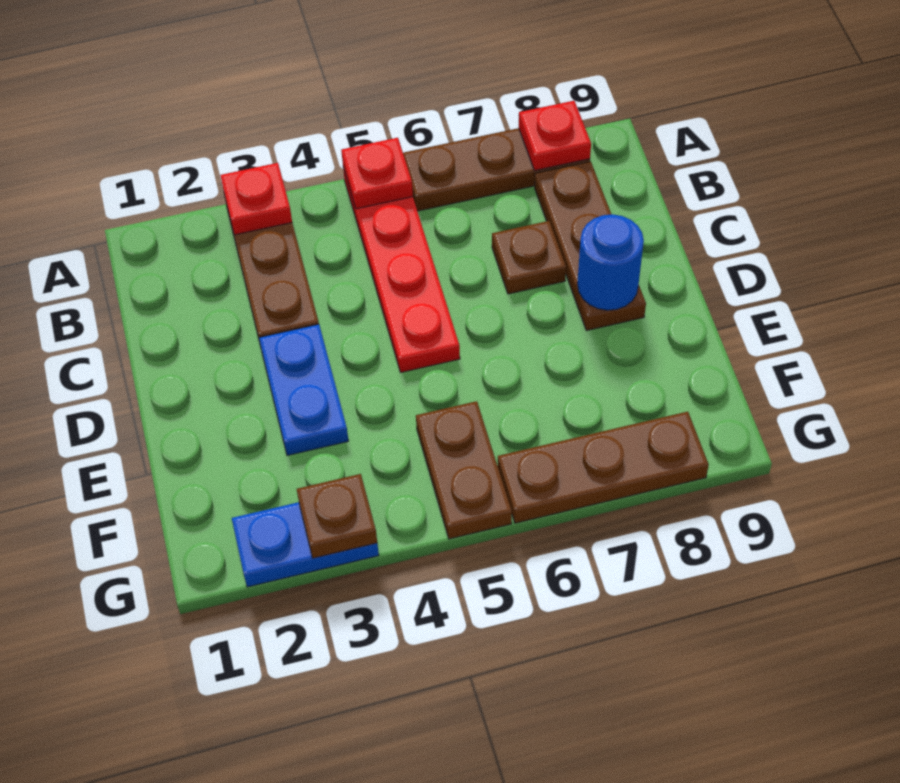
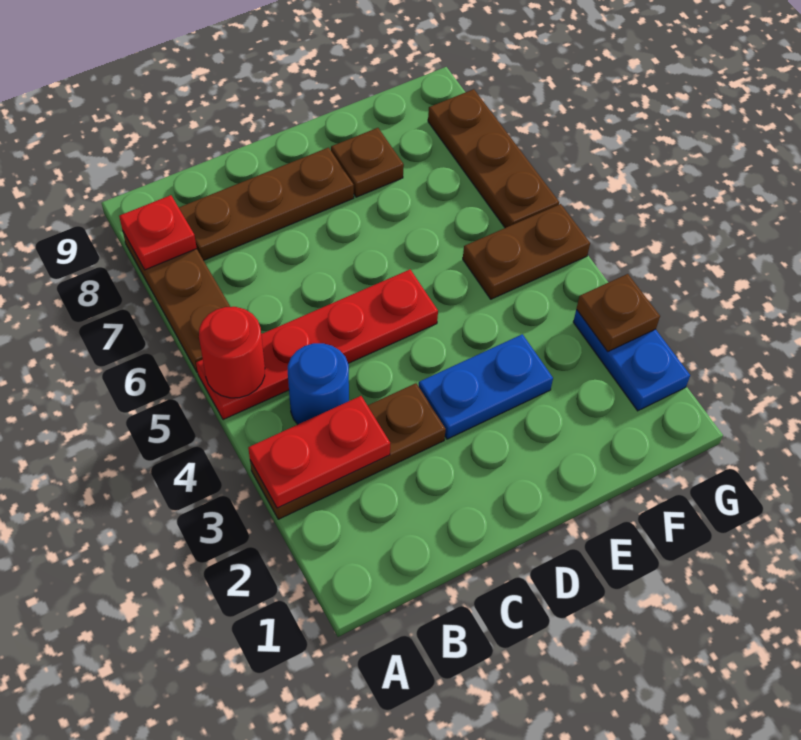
red 1x1 plate [220,163,292,235] -> red 1x2 plate [248,396,390,508]
red 1x1 plate [341,138,413,209] -> red 1x1 round brick [199,307,265,398]
brown 1x1 plate [492,221,566,294] -> brown 1x1 plate moved to [331,128,404,197]
blue 1x1 round brick [577,214,644,310] -> blue 1x1 round brick moved to [288,343,349,424]

